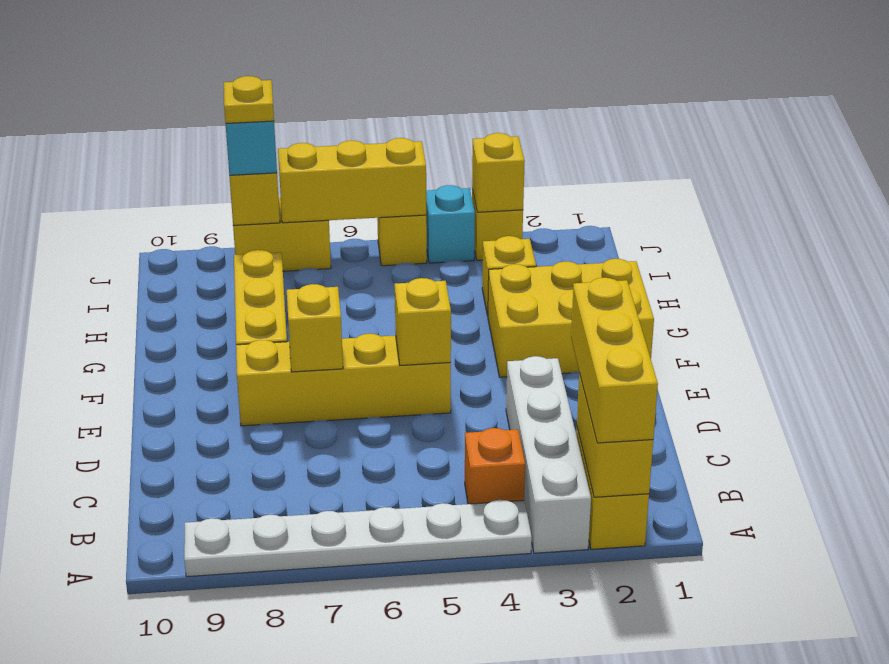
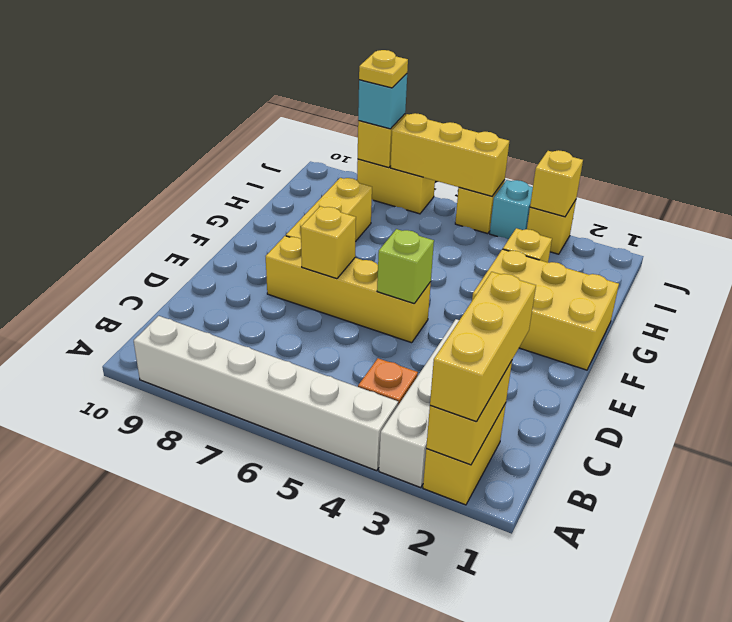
white 1x6 plate [184,500,532,577] -> white 1x6 brick [134,316,398,471]
yellow 1x1 brick [395,278,451,365] -> lime 1x1 brick [377,229,434,303]

